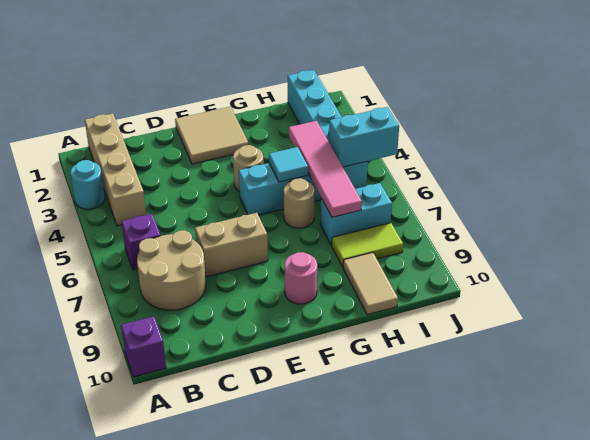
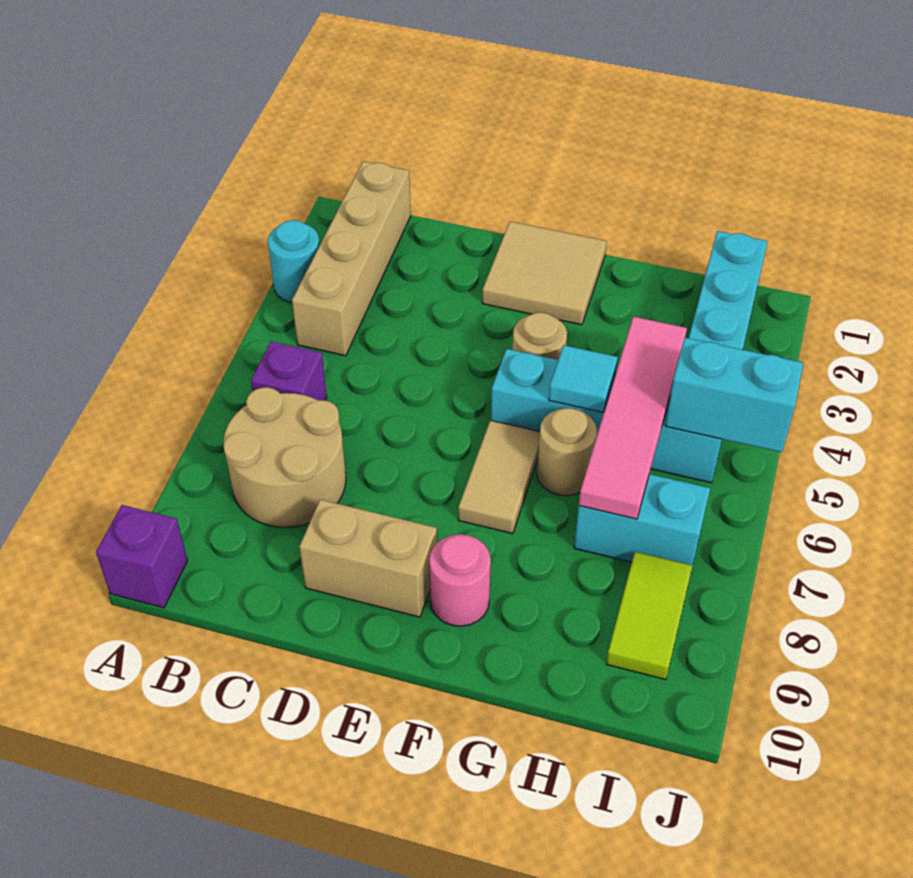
tan 1x2 brick [195,213,268,277] -> tan 1x2 brick moved to [299,500,437,617]
lime 1x2 tile [332,223,403,267] -> lime 1x2 tile turned to [606,552,693,680]
tan 1x2 tile [343,253,398,315] -> tan 1x2 tile moved to [458,420,540,534]

